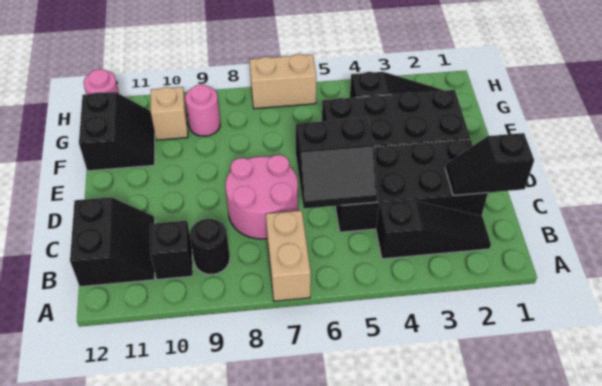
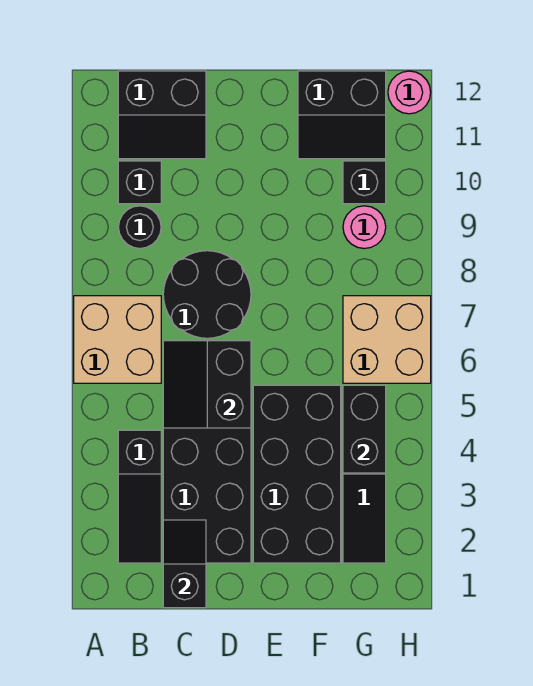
tan 1x2 brick [266,211,311,301] -> tan 2x2 brick [74,296,161,383]
pink 2x2 round brick [225,155,298,239] -> black 2x2 round brick [163,251,251,338]
none -> black 1x2 brick [343,385,386,473]
tan 1x1 brick [151,87,188,140] -> black 1x1 brick [343,161,386,204]
tan 1x2 brick [250,54,316,109] -> tan 2x2 brick [343,296,431,383]

